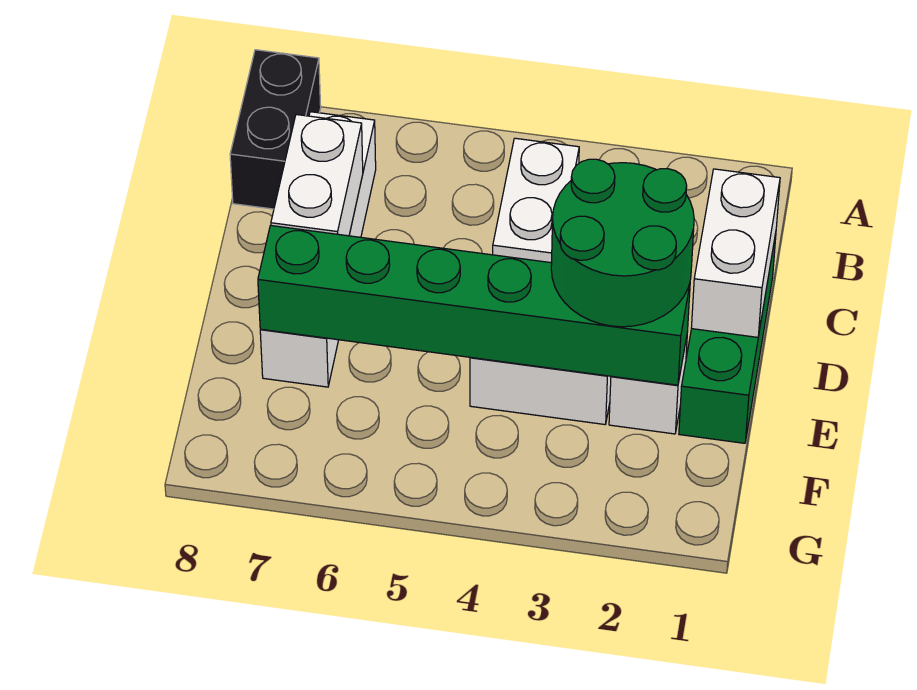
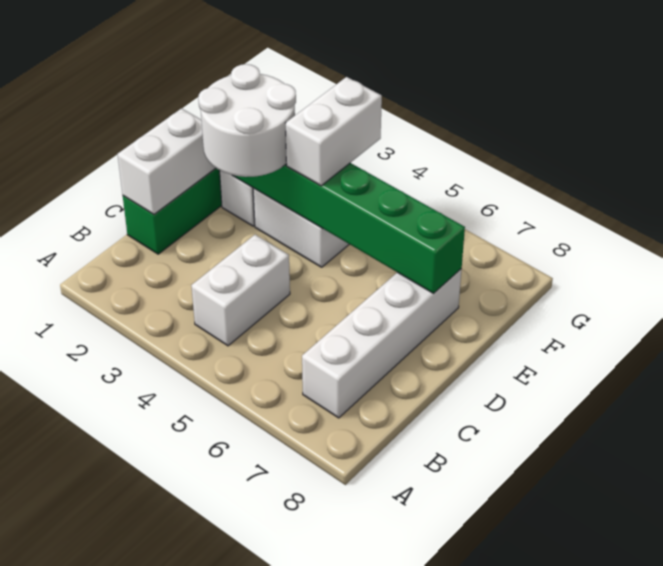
black 1x2 brick [230,50,321,209] -> none
white 1x2 brick [271,115,363,236] -> white 1x2 brick moved to [286,77,382,186]
green 2x2 round brick [551,159,694,327] -> white 2x2 round brick [198,64,296,177]

